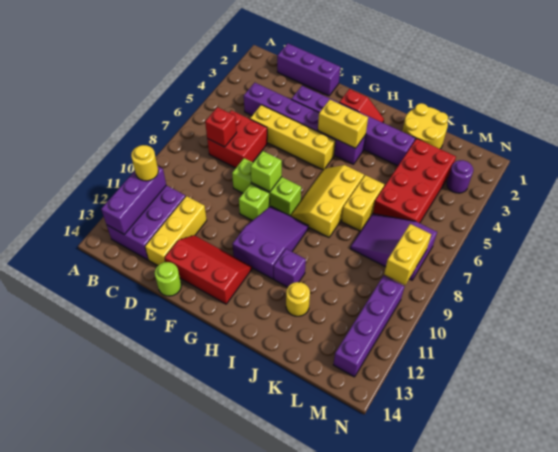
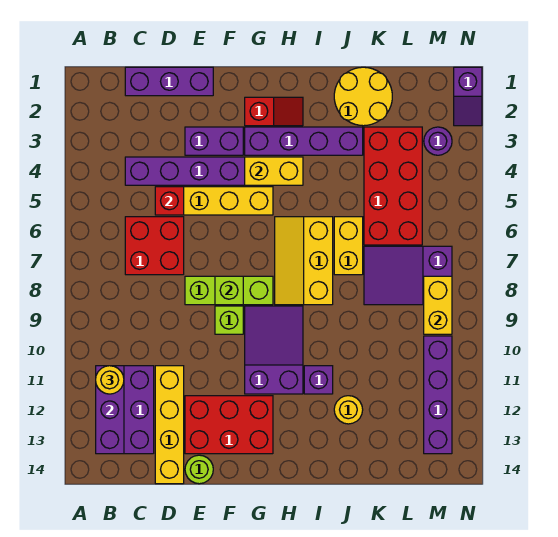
red 1x1 brick [205,107,237,147] -> red 1x1 brick moved to [155,187,184,215]
yellow 1x3 brick [145,196,207,265] -> yellow 1x4 brick [155,366,184,484]
red 2x3 slope [165,235,252,304] -> red 2x3 brick [185,396,273,454]
none -> purple 1x2 slope [454,67,482,126]

